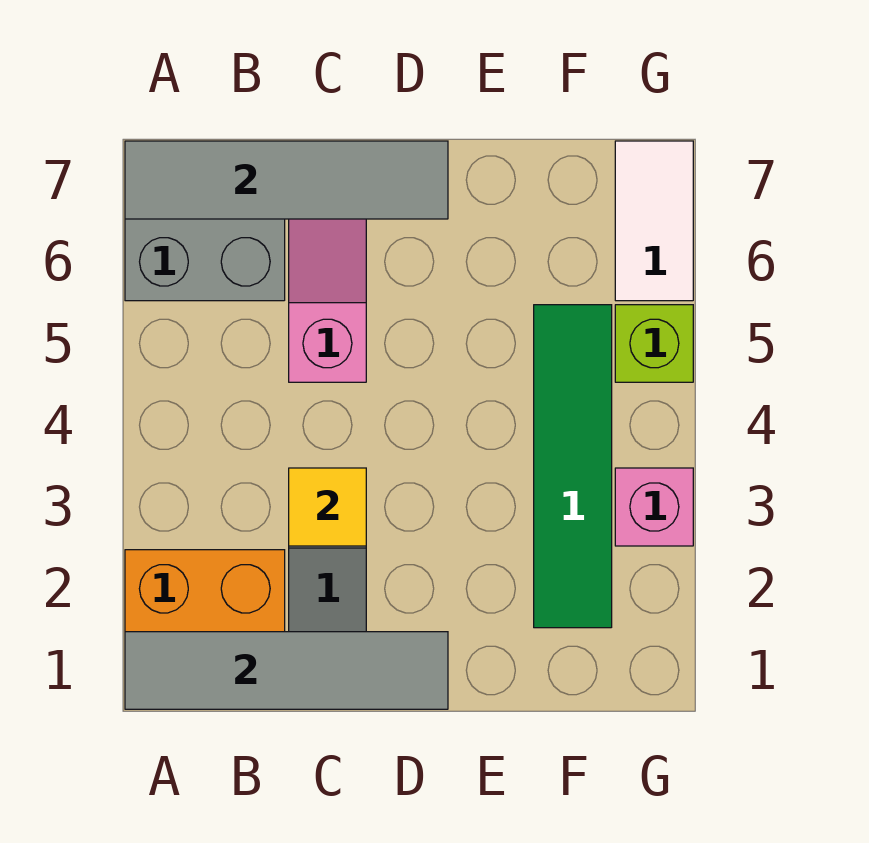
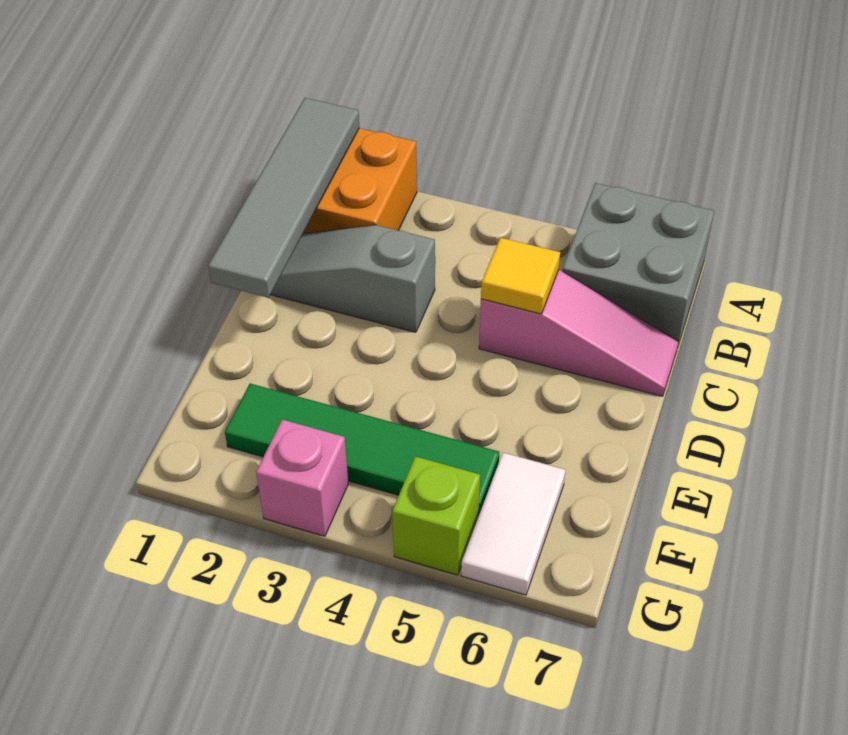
grey 1x4 tile [125,141,448,219] -> none
yellow 1x1 tile [289,468,366,546] -> yellow 1x1 tile moved to [481,238,560,314]
white 1x2 tile [615,141,693,301] -> white 1x2 tile turned to [461,453,566,595]

